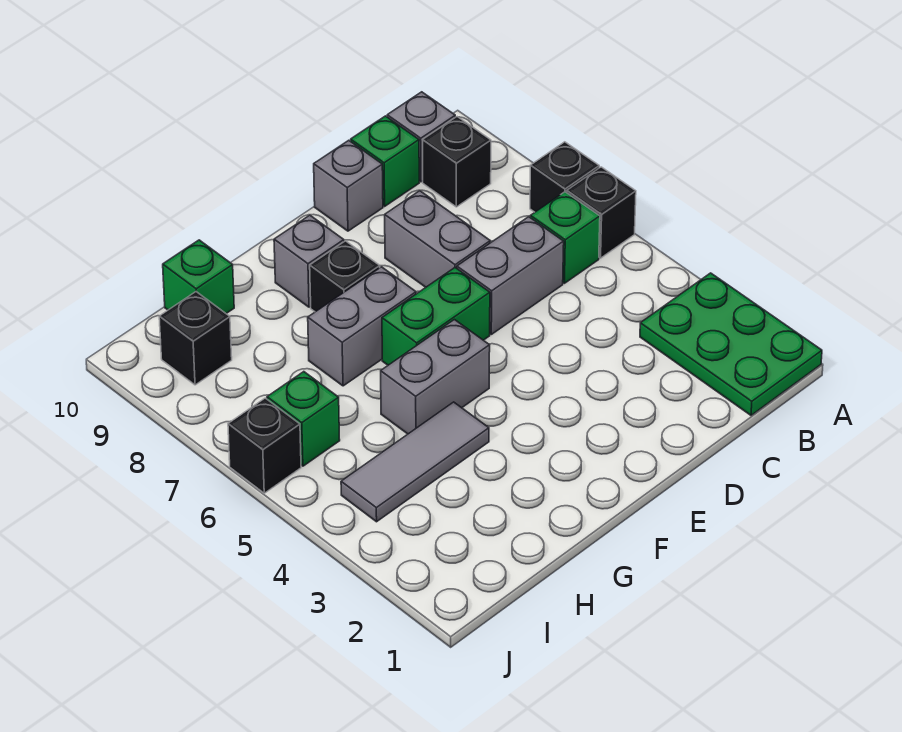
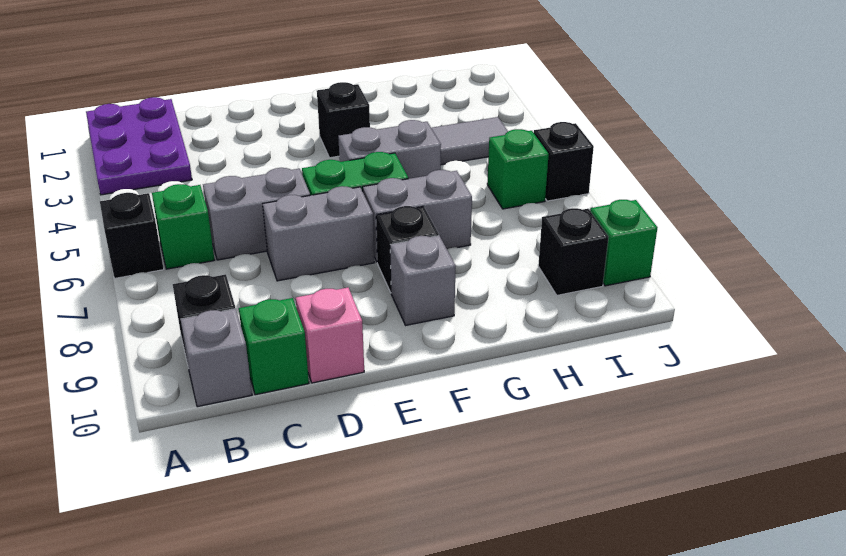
green 2x3 plate [640,273,822,415] -> purple 2x3 plate [86,97,192,195]
black 1x1 brick [530,142,599,212] -> black 1x1 brick moved to [317,82,370,158]
grey 1x2 brick [385,191,490,287] -> grey 1x2 brick turned to [263,186,374,281]
grey 1x1 brick [314,140,383,231] -> pink 1x1 brick [296,288,364,383]
green 1x1 brick [163,240,234,314] -> green 1x1 brick moved to [590,200,658,286]

